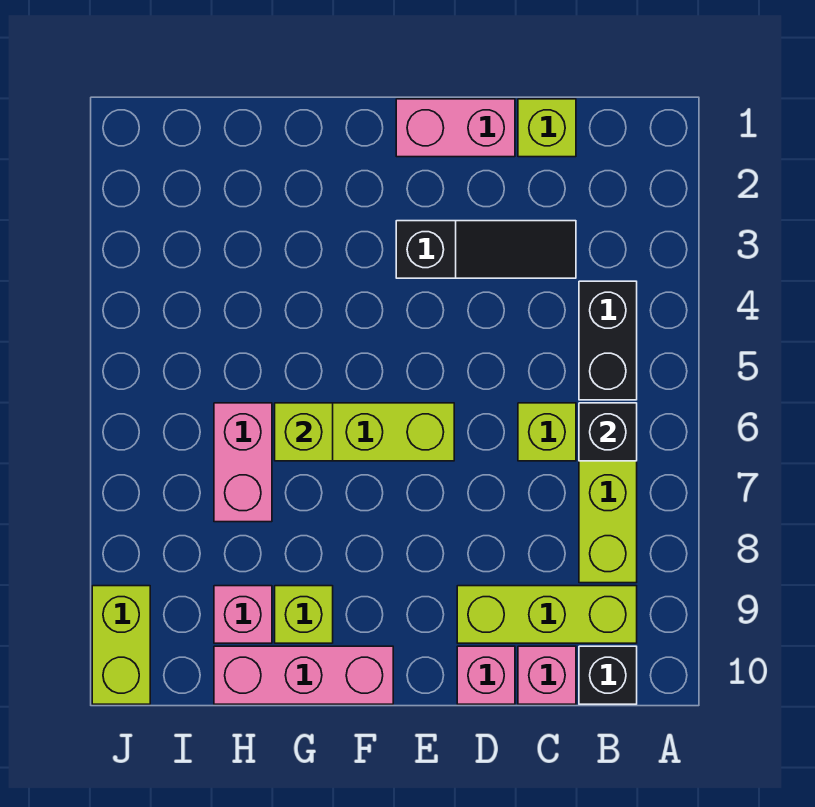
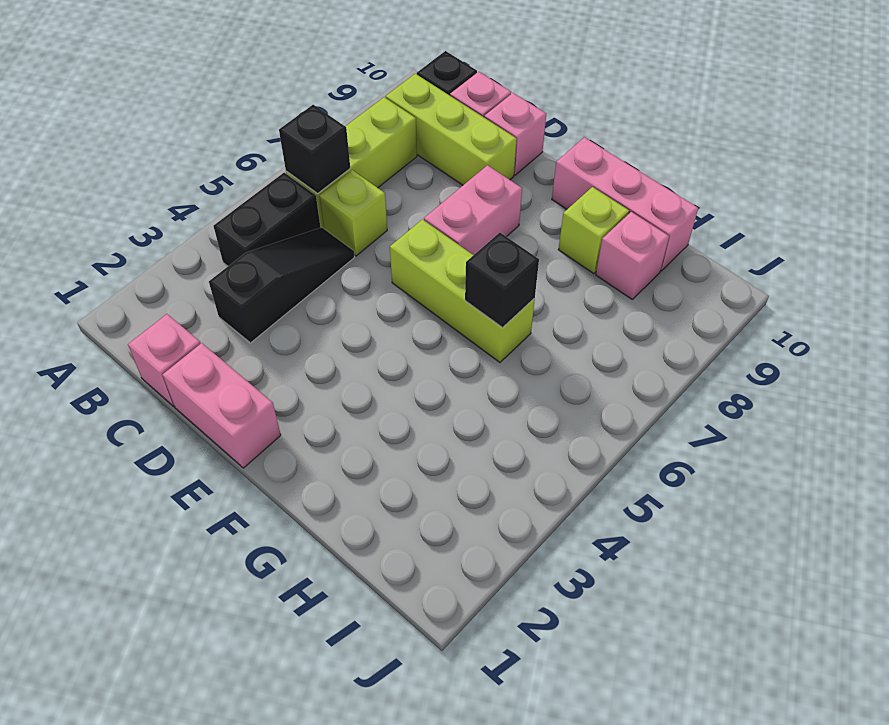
lime 1x1 brick [518,99,576,157] -> pink 1x1 brick [128,314,201,406]
black 1x3 slope [396,221,576,278] -> black 1x3 slope turned to [209,228,354,343]
lime 1x1 brick [275,403,333,461] -> black 1x1 brick [465,233,539,328]
pink 1x2 brick [214,403,272,522] -> pink 1x2 brick moved to [424,165,522,255]
lime 1x2 brick [92,586,150,704] -> none

